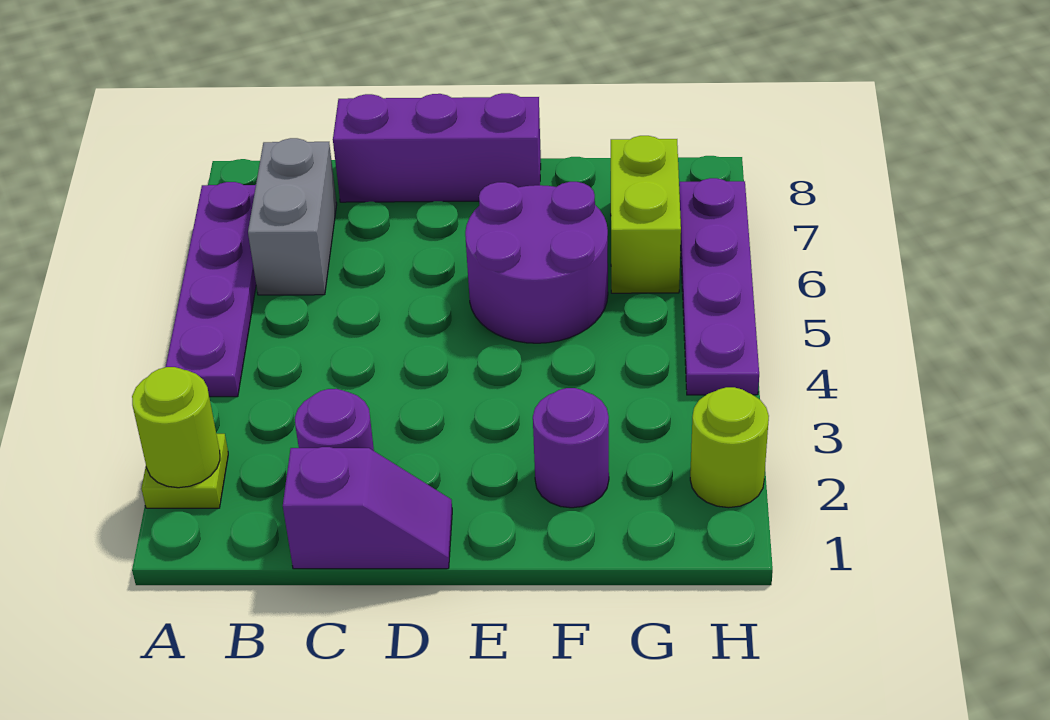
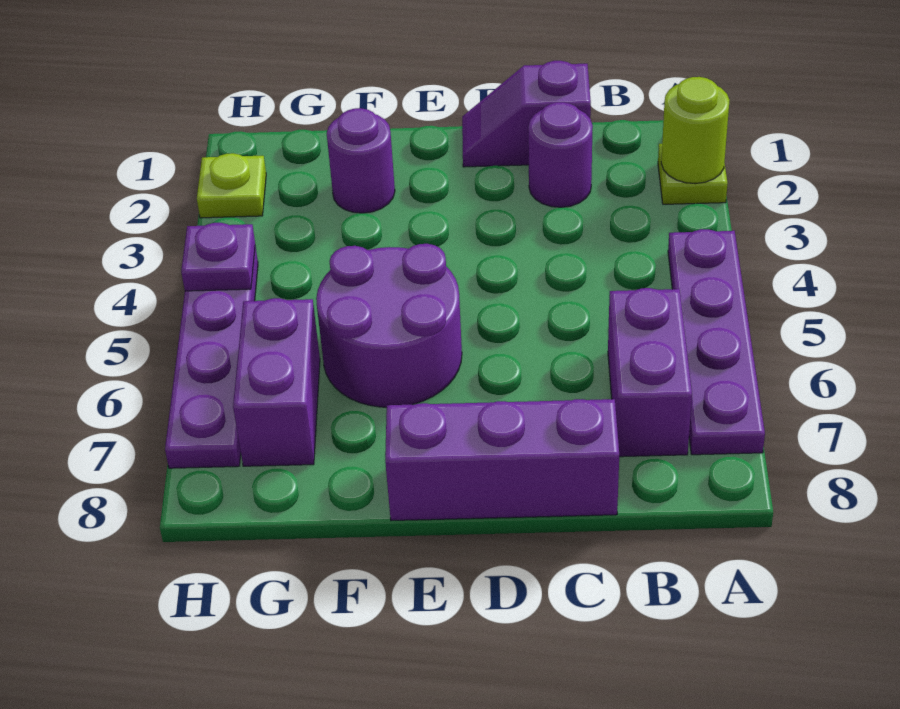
grey 1x2 brick [248,138,337,295] -> purple 1x2 brick [608,288,692,457]
lime 1x2 brick [611,136,681,293] -> purple 1x2 brick [233,298,320,466]
lime 1x1 round brick [690,387,769,508] -> lime 1x1 plate [197,153,266,218]
none -> purple 1x1 plate [181,223,255,291]

